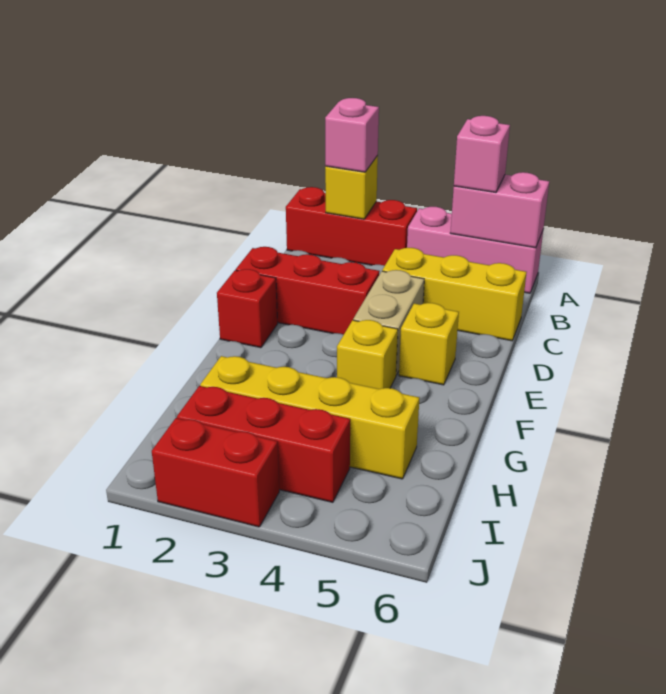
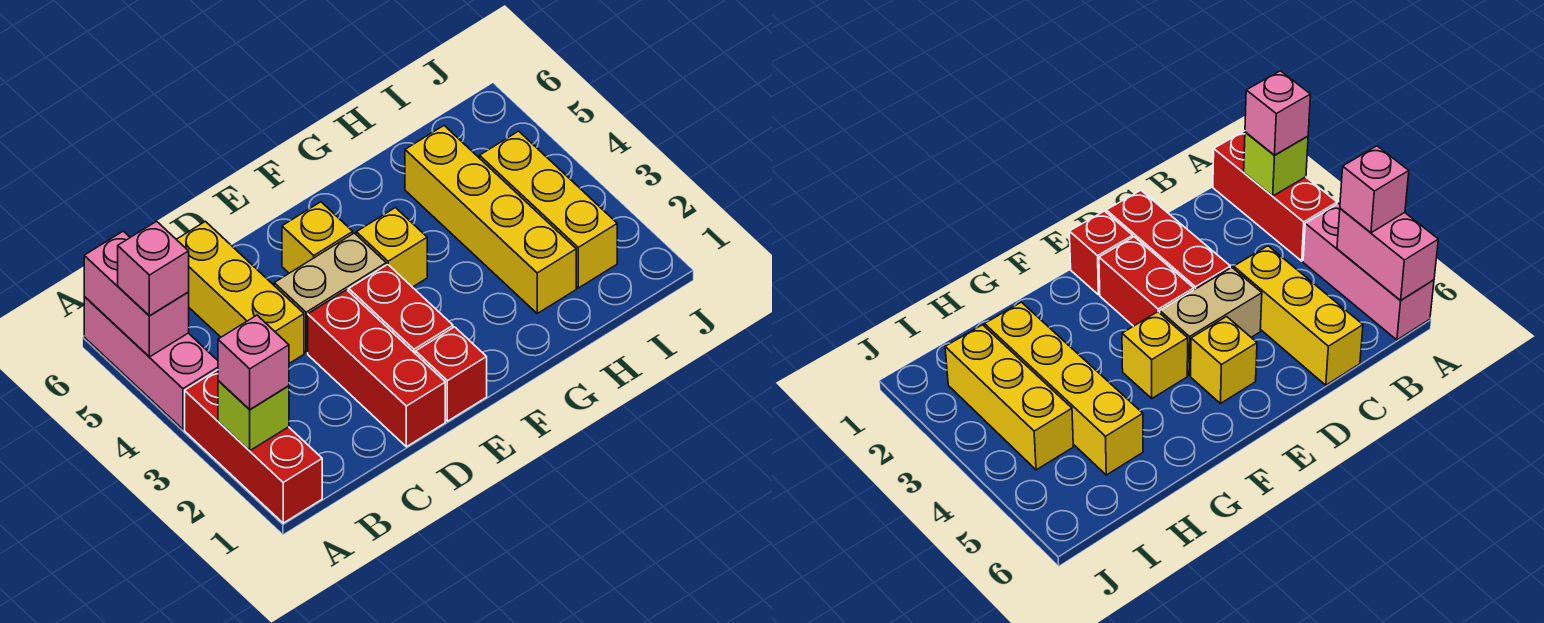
yellow 1x1 brick [325,156,378,219] -> lime 1x1 brick [218,381,289,451]
red 1x3 brick [177,386,350,502] -> yellow 1x3 brick [480,131,617,288]
red 1x2 brick [152,418,279,527] -> red 1x2 brick moved to [349,264,453,354]

